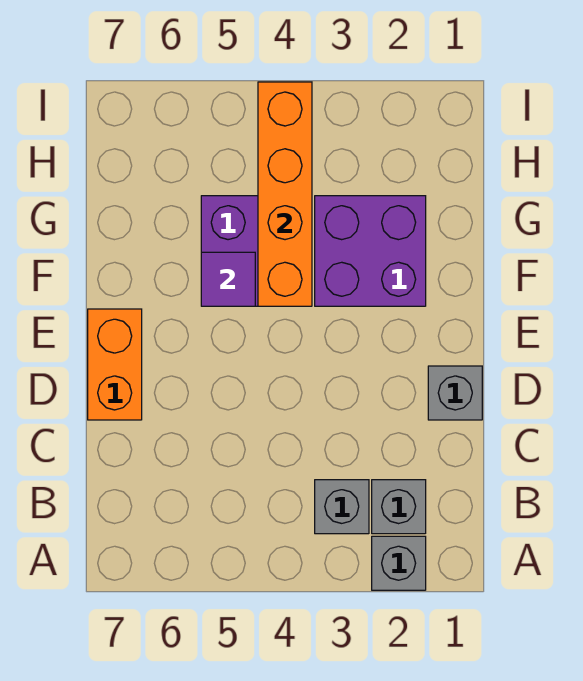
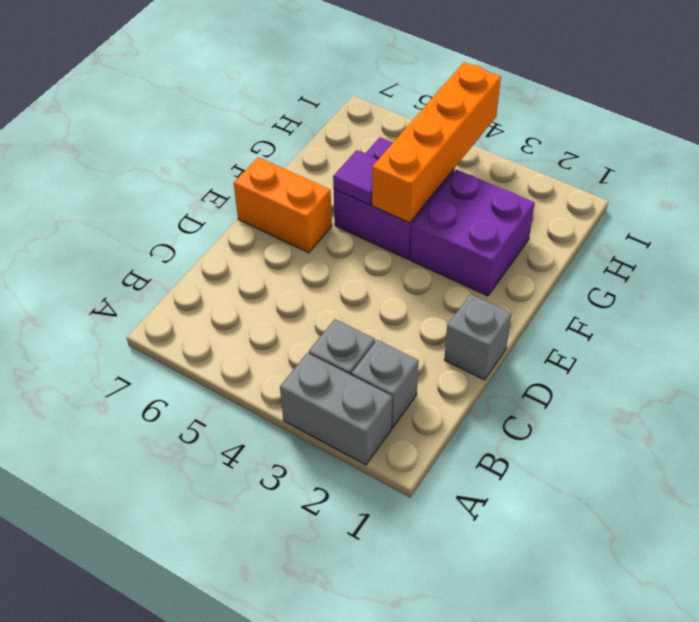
grey 1x1 brick [372,536,426,590] -> grey 1x2 brick [280,353,392,465]
orange 1x2 brick [88,309,142,420] -> orange 1x2 brick turned to [234,157,332,253]

